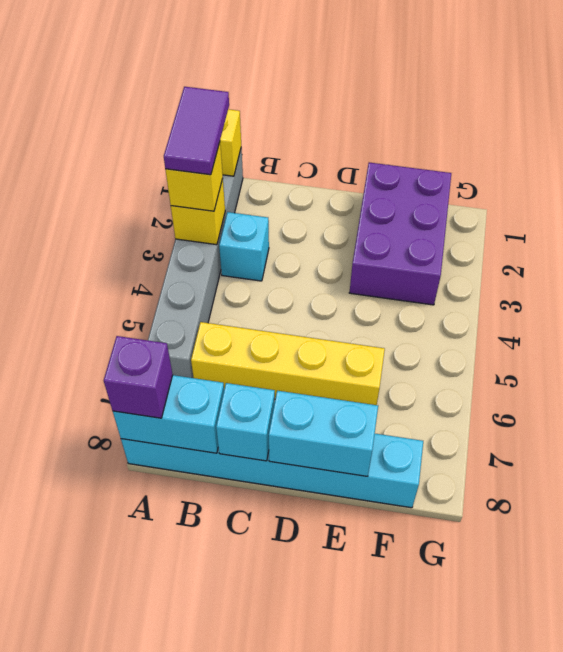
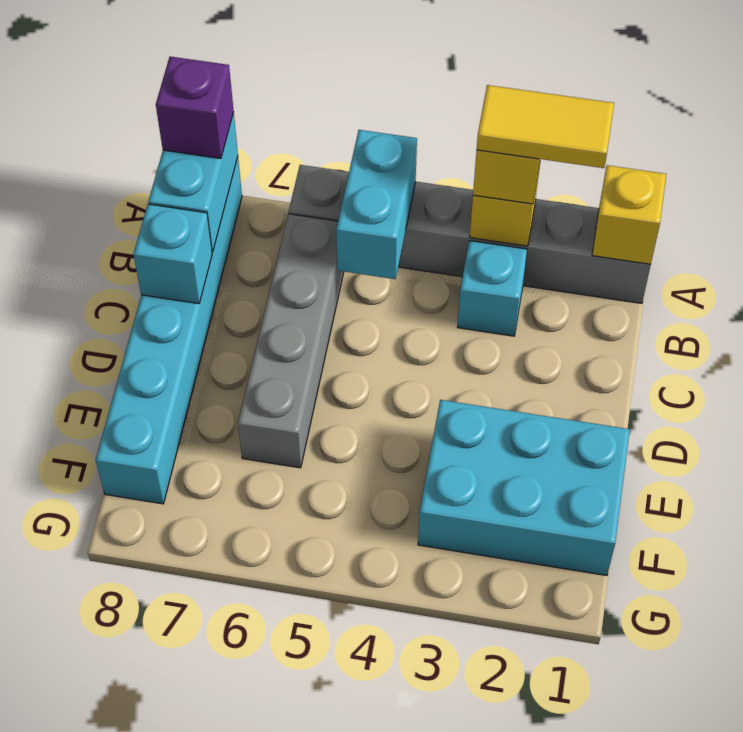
purple 1x2 tile [164,87,229,175] -> yellow 1x2 tile [477,85,614,168]
yellow 1x4 brick [191,322,385,405] -> grey 1x4 brick [238,214,344,468]
cyan 1x2 brick [269,391,378,476] -> cyan 1x2 brick moved to [336,130,417,279]
purple 2x3 brick [349,162,451,305] -> cyan 2x3 brick [418,400,630,576]

